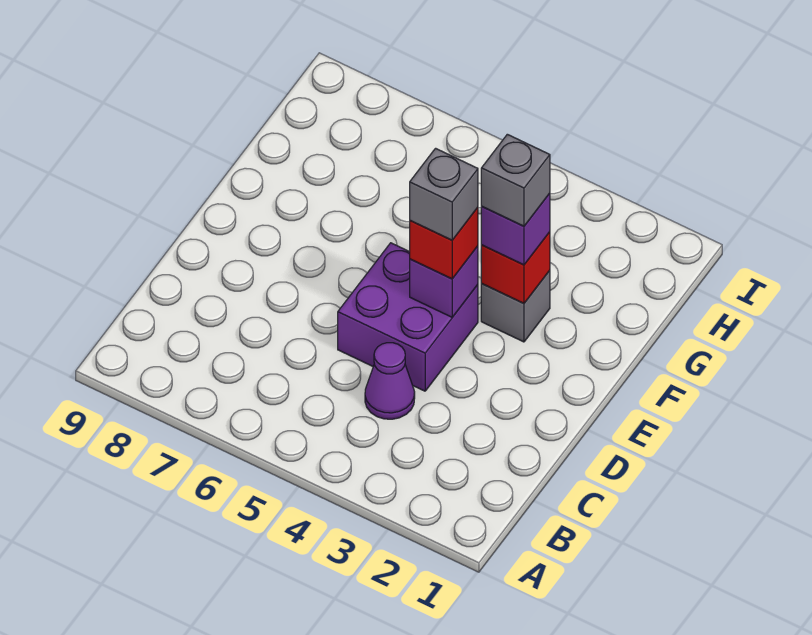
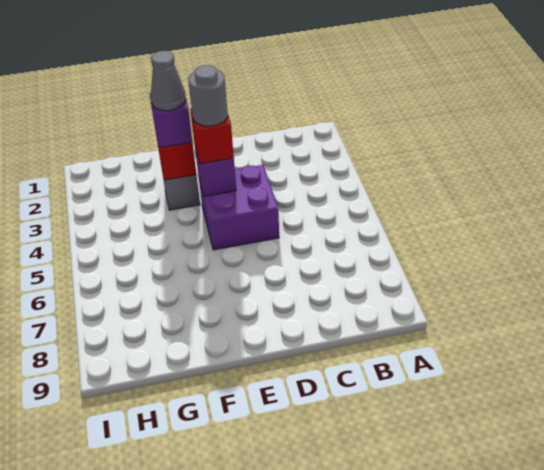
purple 1x1 cone [365,343,415,419] -> none
grey 1x1 brick [410,148,478,240] -> grey 1x1 round brick [188,65,228,126]
grey 1x1 brick [481,134,550,226] -> grey 1x1 cone [150,51,186,111]

